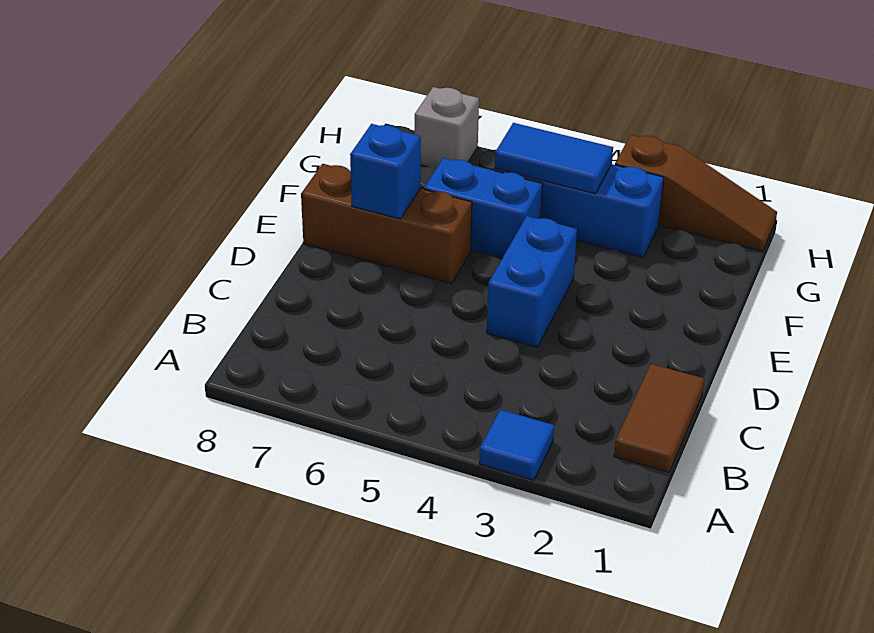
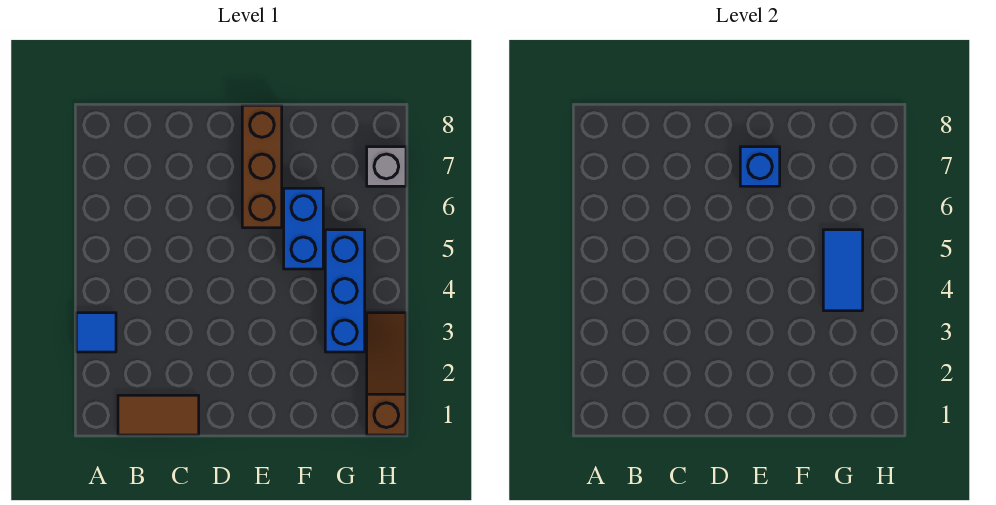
blue 1x2 brick [487,216,577,347] -> none
brown 1x3 slope [615,135,777,251] -> brown 1x3 slope turned to [367,313,406,435]

